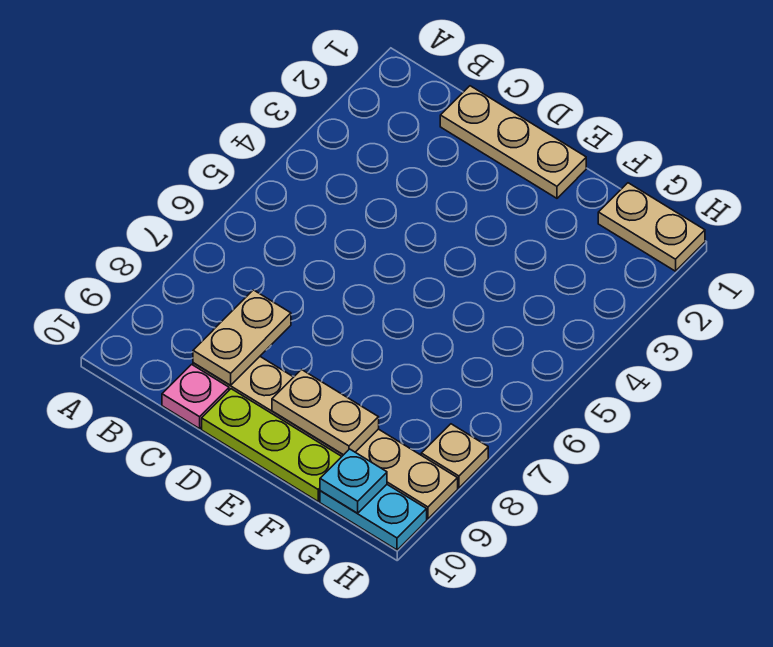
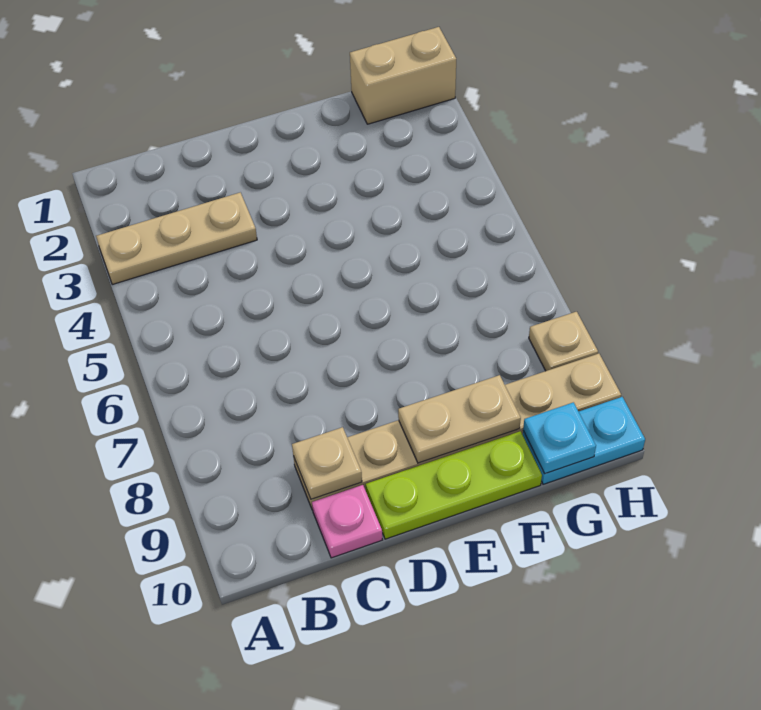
tan 1x3 plate [440,86,586,198] -> tan 1x3 plate moved to [96,192,257,284]
tan 1x2 plate [193,290,291,385] -> tan 1x1 plate [292,427,362,499]
tan 1x2 plate [598,183,705,271] -> tan 1x2 brick [350,27,456,124]

